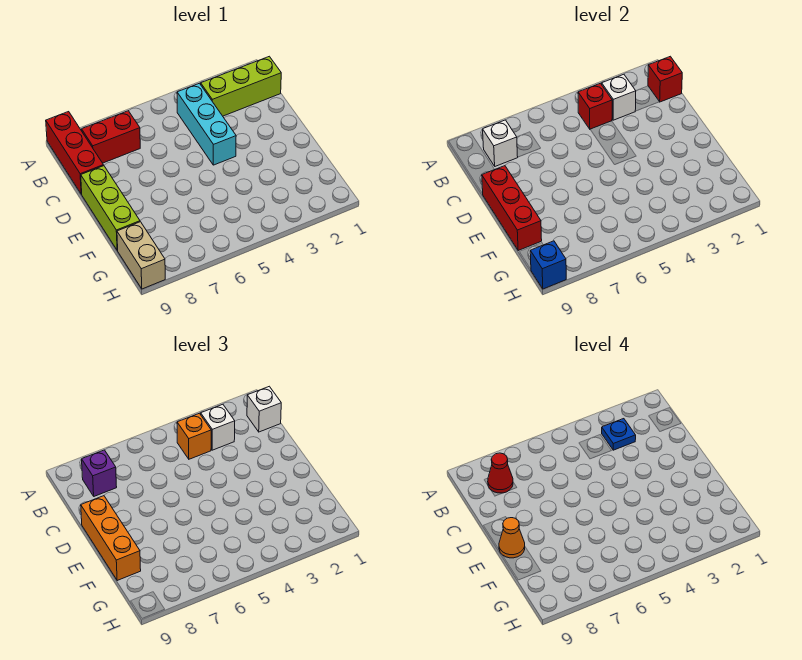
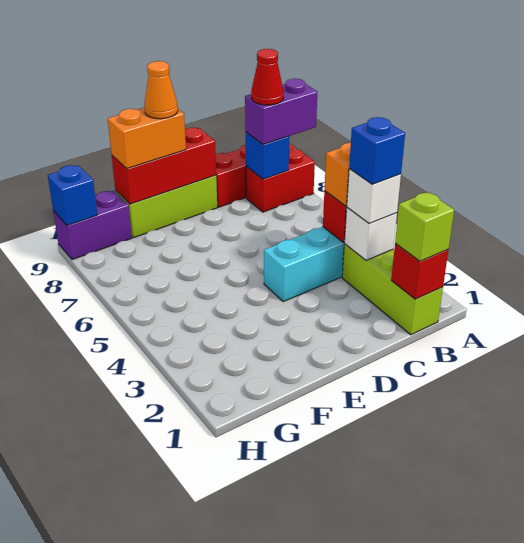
white 1x1 brick [247,386,281,432] -> lime 1x1 brick [395,192,454,261]
blue 1x1 plate [602,419,636,450] -> blue 1x1 brick [349,117,405,184]
red 1x2 brick [82,111,140,163] -> red 1x2 brick turned to [246,149,315,212]
white 1x1 brick [483,120,518,166] -> blue 1x1 brick [245,132,289,179]
purple 1x1 brick [82,450,117,496] -> purple 1x2 brick [245,79,317,145]
orange 1x3 brick [81,496,141,580] -> orange 1x2 brick [108,108,186,169]
tan 1x2 brick [117,222,165,289] -> purple 1x2 brick [53,191,132,260]

